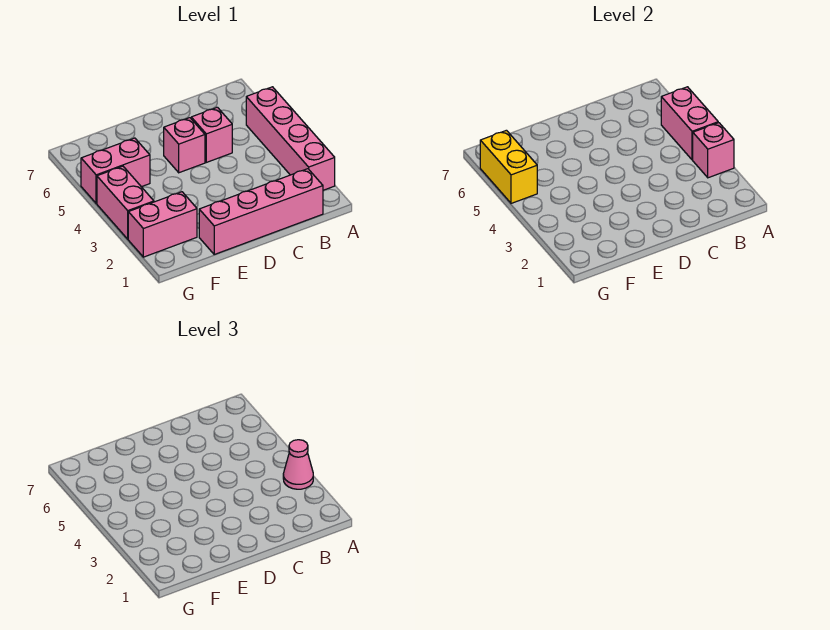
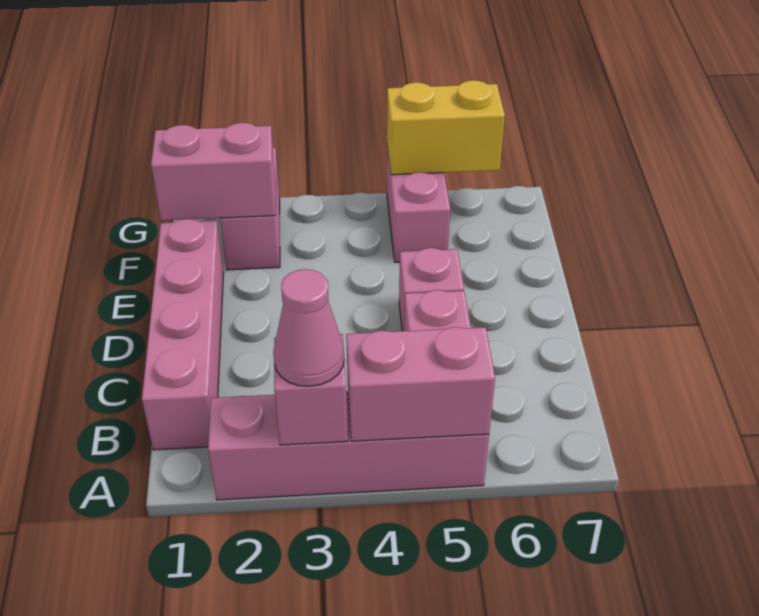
pink 1x2 brick [97,166,154,239] -> pink 1x2 brick moved to [151,123,276,221]

